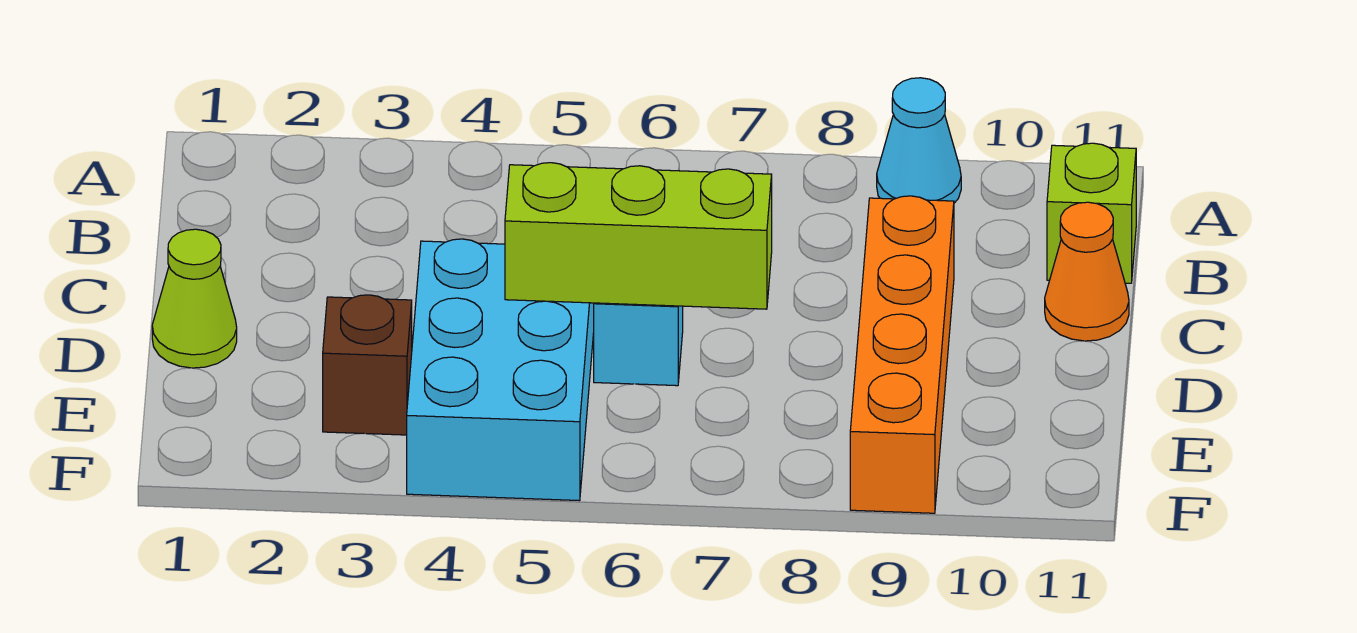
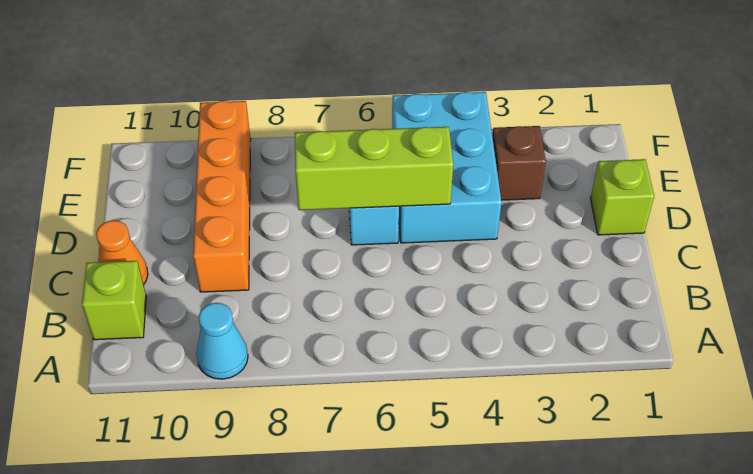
lime 1x1 cone [152,229,237,368] -> lime 1x1 brick [590,159,654,235]

